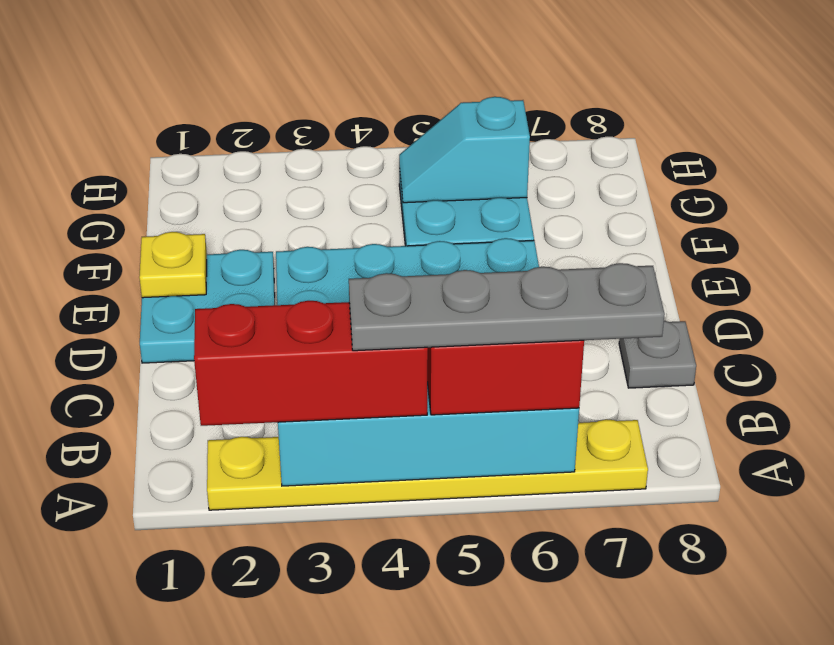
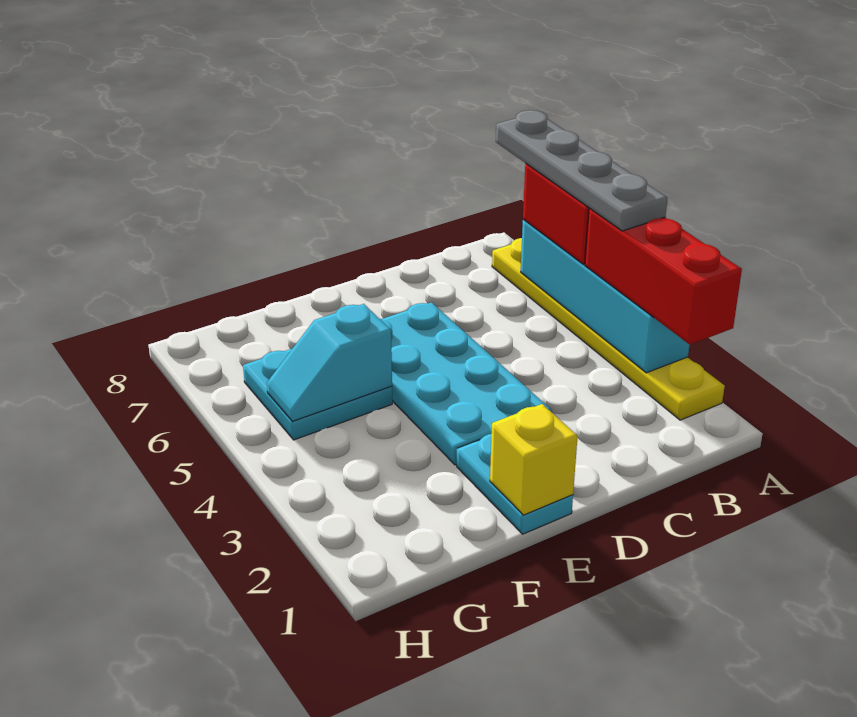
grey 1x1 plate [619,321,696,388] -> none
cyan 2x2 plate [140,250,275,363] -> cyan 1x2 plate [457,434,573,534]
yellow 1x1 plate [139,232,207,298] -> yellow 1x1 brick [490,404,578,515]
cyan 1x2 slope [399,97,530,203] -> cyan 1x2 slope turned to [267,304,392,421]

